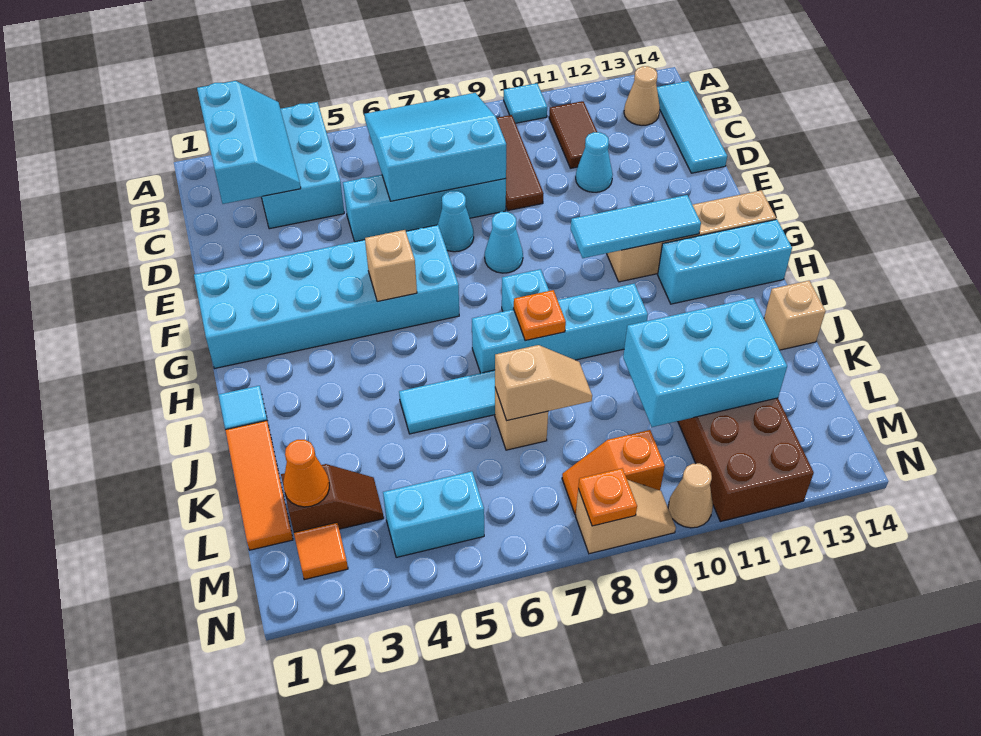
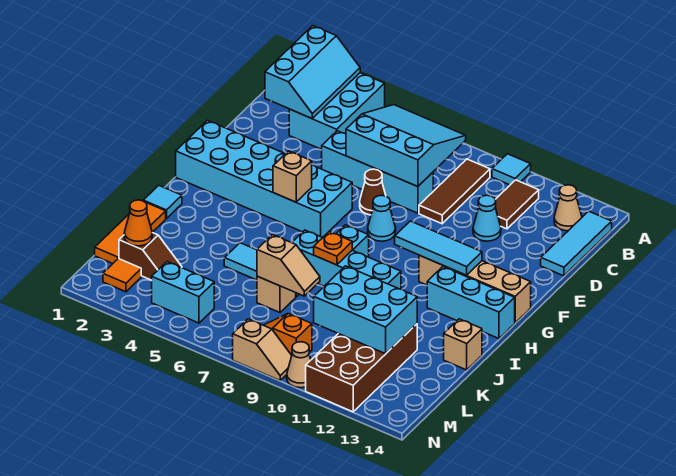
cyan 1x1 cone [438,191,474,252] -> brown 1x1 cone [360,169,386,215]
orange 1x1 plate [578,468,637,526] -> none

